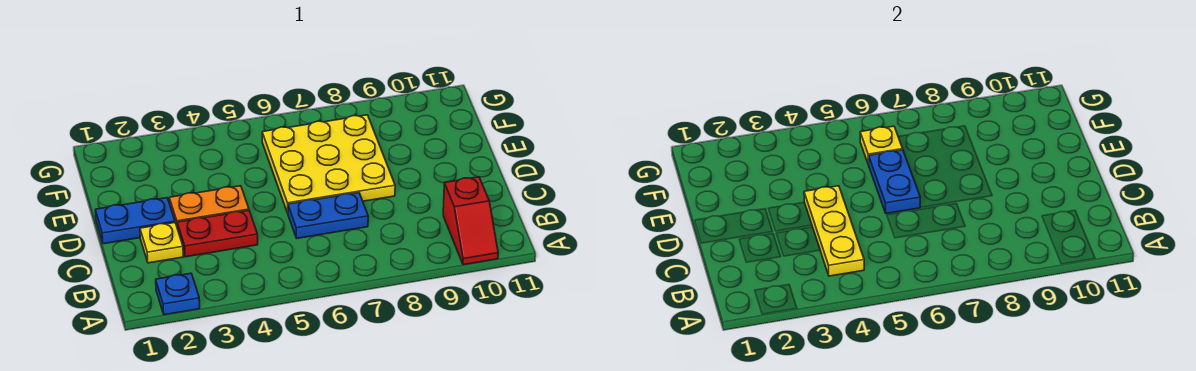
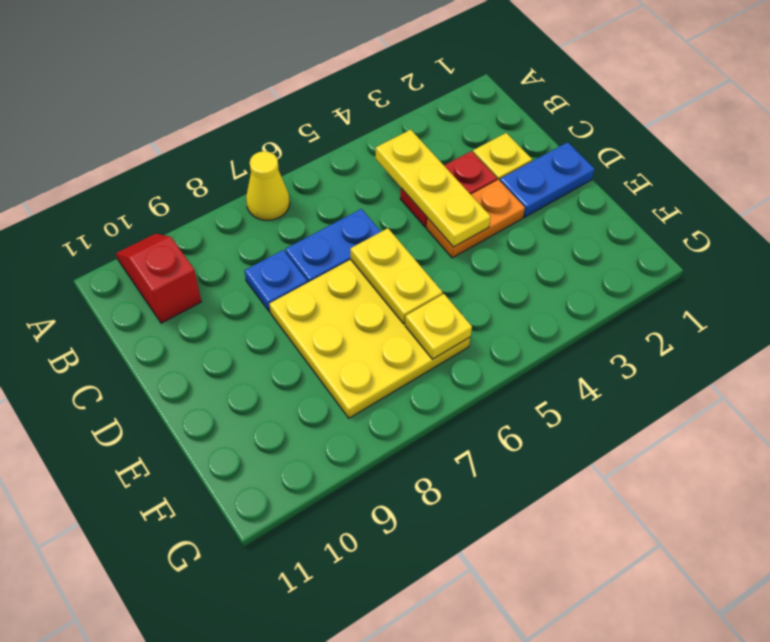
blue 1x1 plate [156,273,200,315] -> blue 1x1 plate moved to [245,250,307,312]
none -> yellow 1x1 cone [246,151,290,220]
blue 1x2 plate [869,150,920,214] -> yellow 1x2 plate [350,228,443,324]

